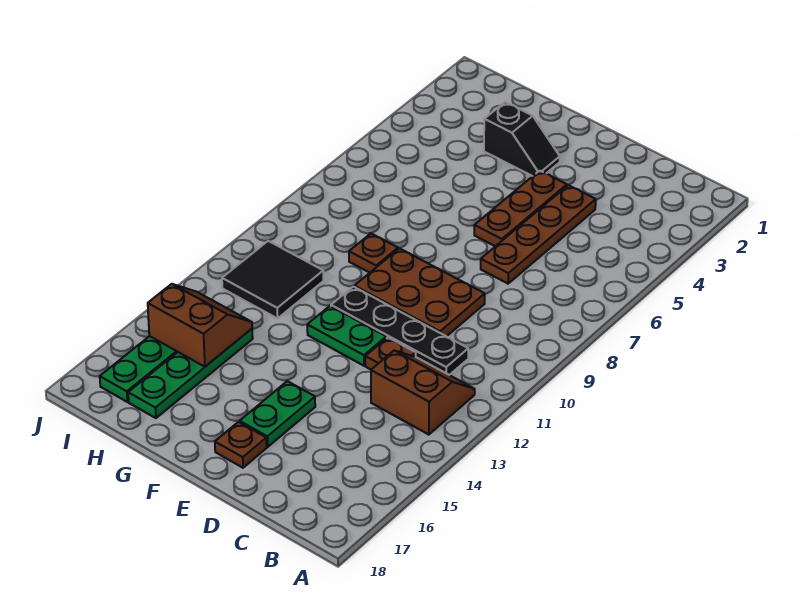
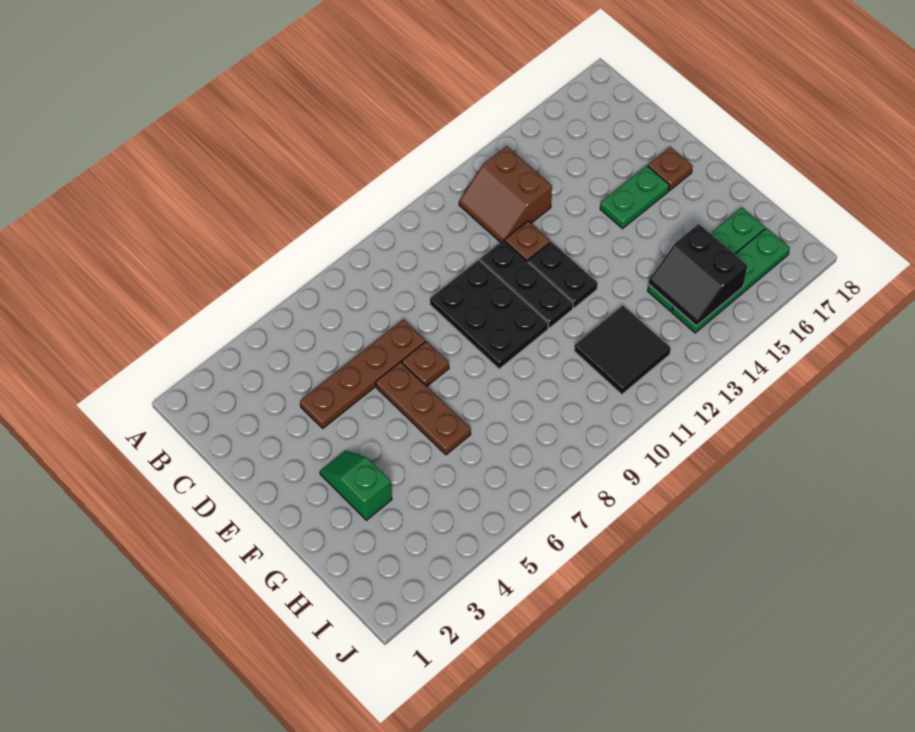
black 1x4 plate [331,287,468,375] -> black 1x3 plate [480,240,573,328]
brown 2x3 plate [354,249,485,337] -> black 2x3 plate [430,260,548,369]
brown 1x3 plate [474,171,567,246] -> brown 1x3 plate turned to [376,362,471,455]
green 1x2 plate [307,306,386,366] -> black 1x2 plate [528,242,598,308]
black 1x2 slope [484,102,560,176] -> green 1x2 slope [320,451,392,520]
brown 1x1 plate [349,234,398,273] -> brown 1x1 plate moved to [402,341,449,386]
brown 2x2 slope [148,284,252,367] -> black 2x2 slope [649,224,747,326]

